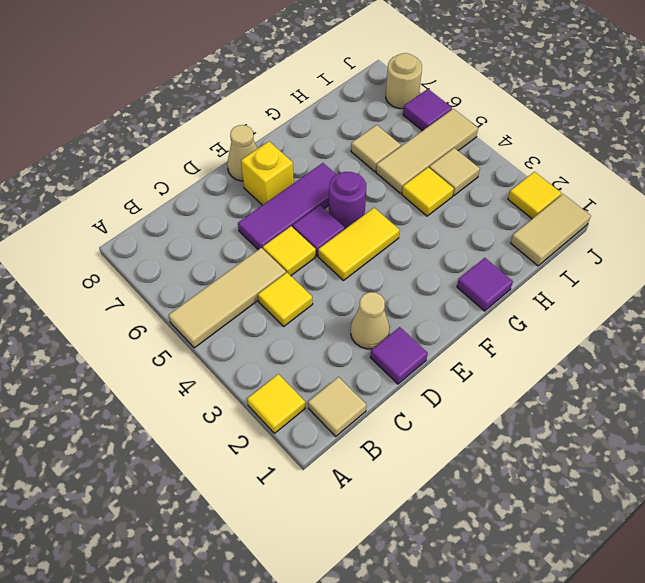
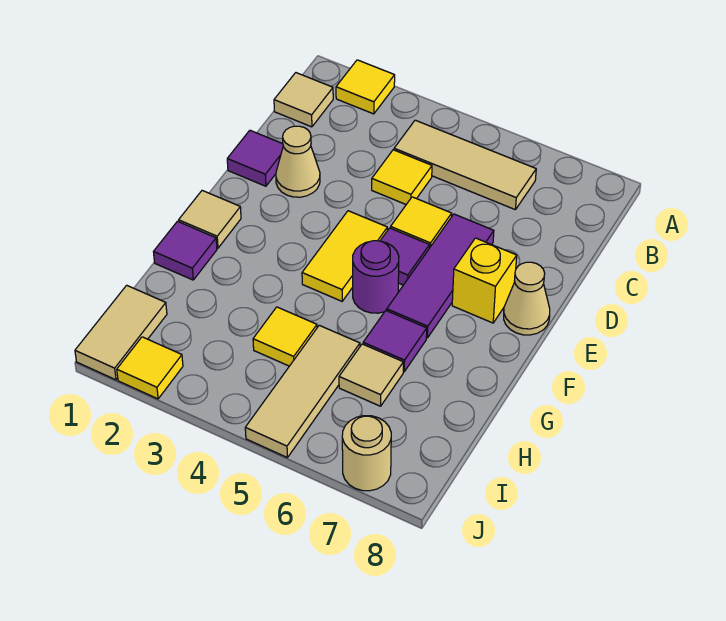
tan 1x3 tile [169,248,286,348] -> tan 1x3 tile turned to [394,120,536,210]
tan 1x1 tile [429,148,480,196] -> tan 1x1 tile moved to [179,191,241,248]
purple 1x1 tile [403,89,452,131] -> purple 1x1 tile moved to [363,311,427,372]

